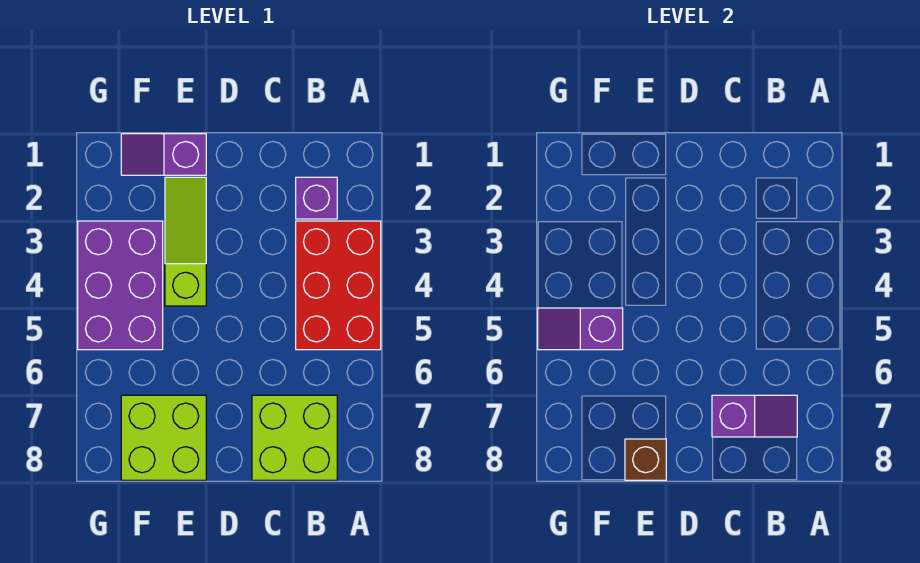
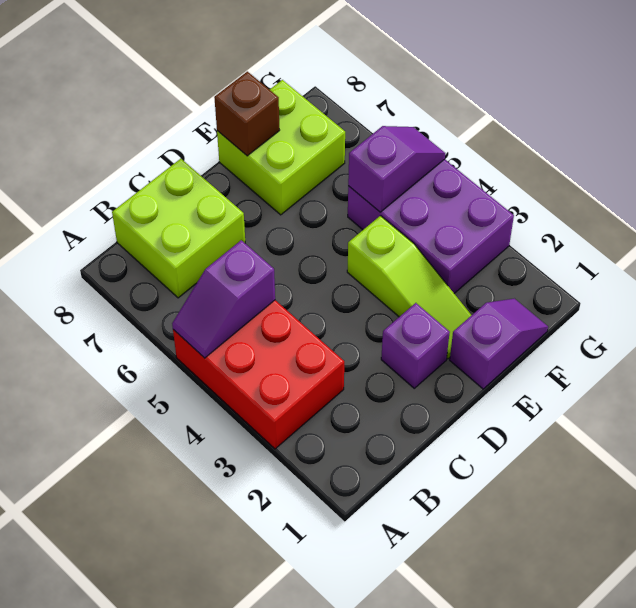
purple 1x1 brick [296,177,337,219] -> purple 1x1 brick moved to [381,303,450,388]
purple 1x2 slope [712,395,797,437] -> purple 1x2 slope moved to [172,240,275,358]

